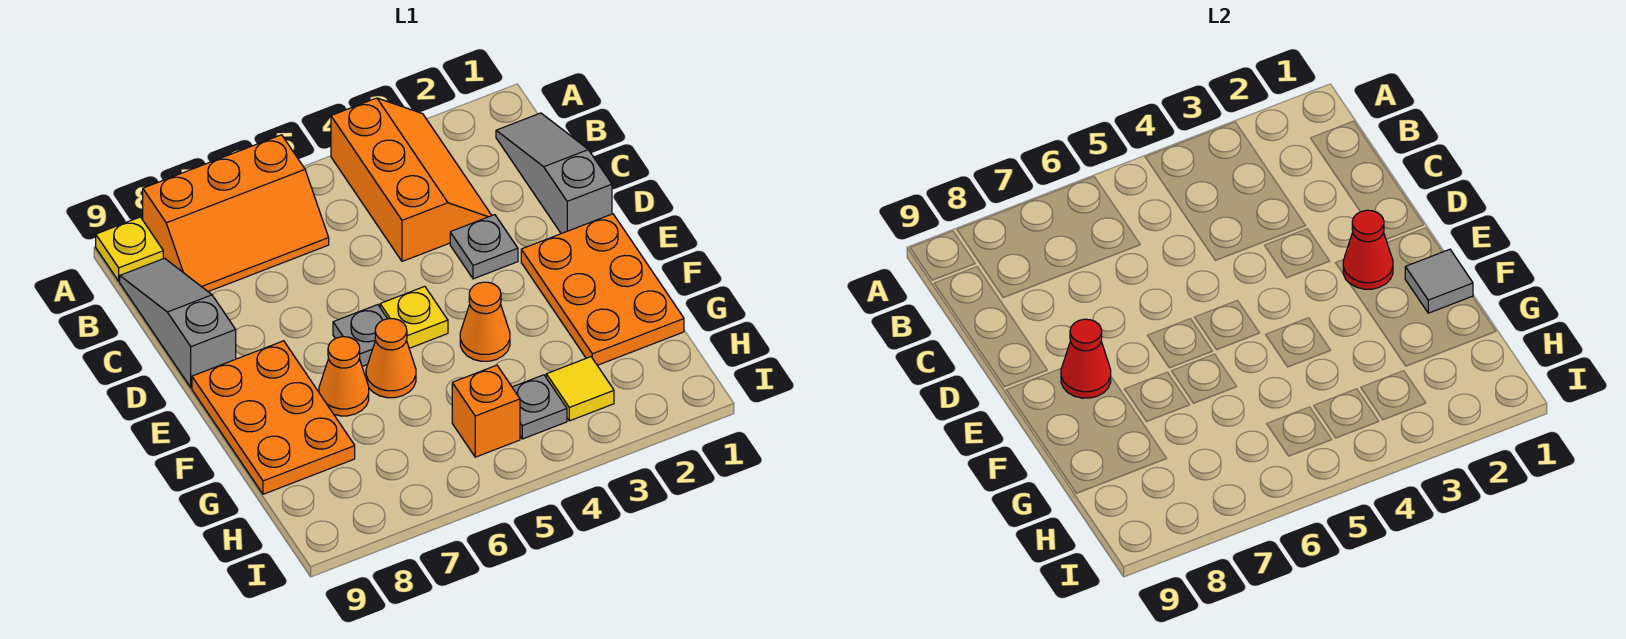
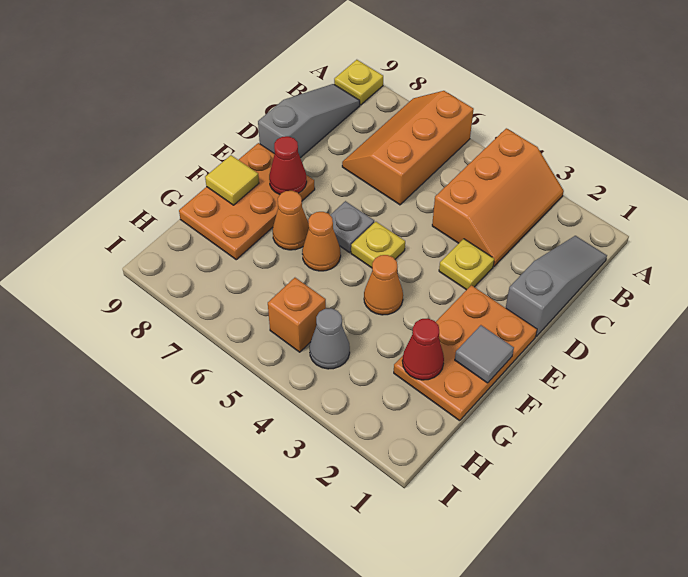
orange 2x3 slope [143,135,329,292] -> orange 2x3 slope turned to [342,91,474,205]
grey 1x1 plate [450,215,518,279] -> yellow 1x1 plate [439,239,494,290]
red 1x1 cone [1343,210,1393,289] -> red 1x1 cone moved to [402,318,444,380]
yellow 1x1 tile [546,357,614,421] -> yellow 1x1 tile moved to [205,155,259,205]
grey 1x1 plate [512,375,567,439] -> grey 1x1 cone [309,308,350,369]

